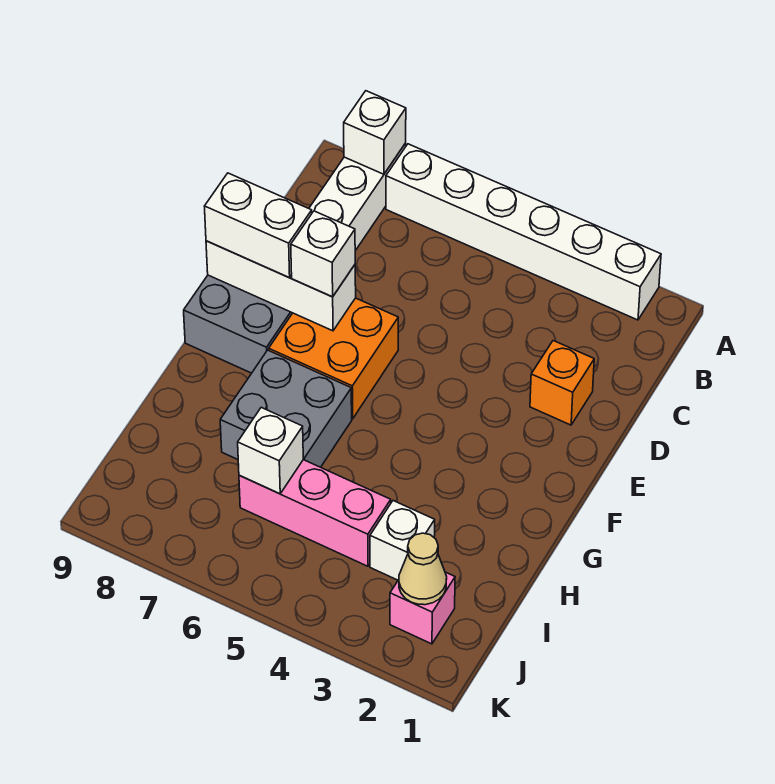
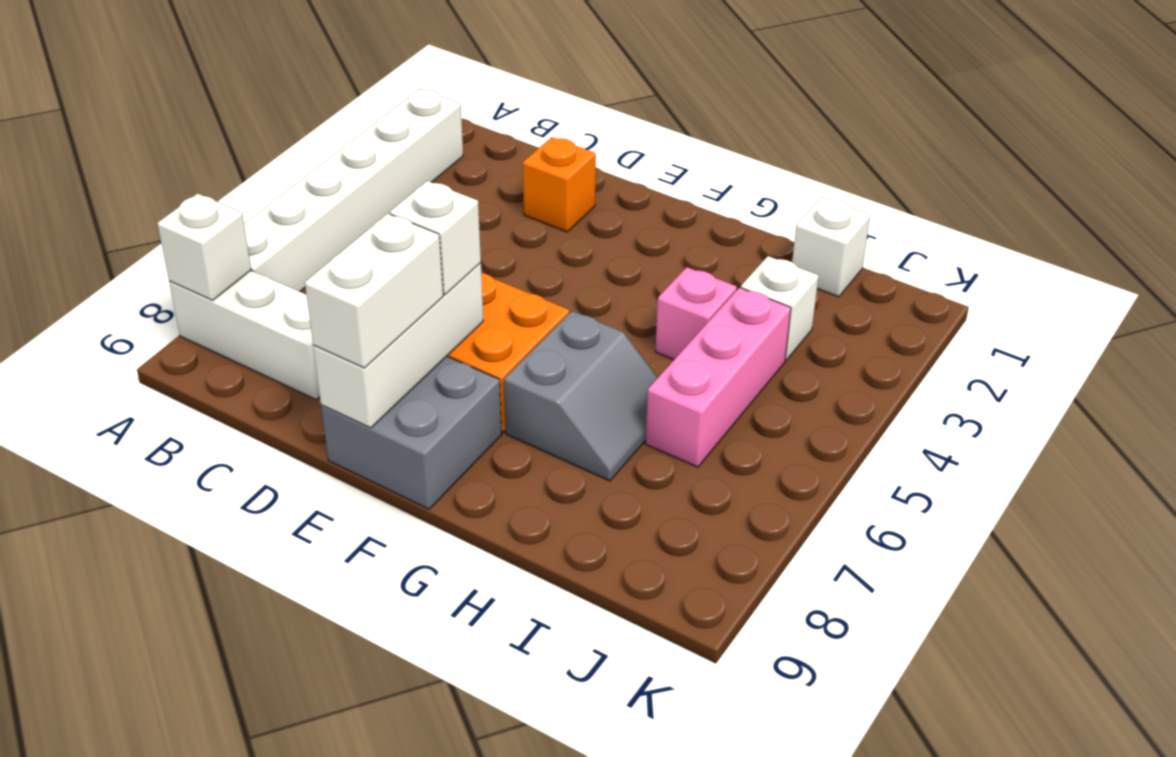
grey 2x2 brick [220,350,352,467] -> grey 2x2 slope [504,311,658,481]
white 1x1 brick [238,407,303,494] -> white 1x1 brick moved to [792,197,870,297]
pink 1x1 brick [390,572,455,644] -> pink 1x1 brick moved to [656,267,737,360]
tan 1x1 cone [399,533,447,605] -> none

